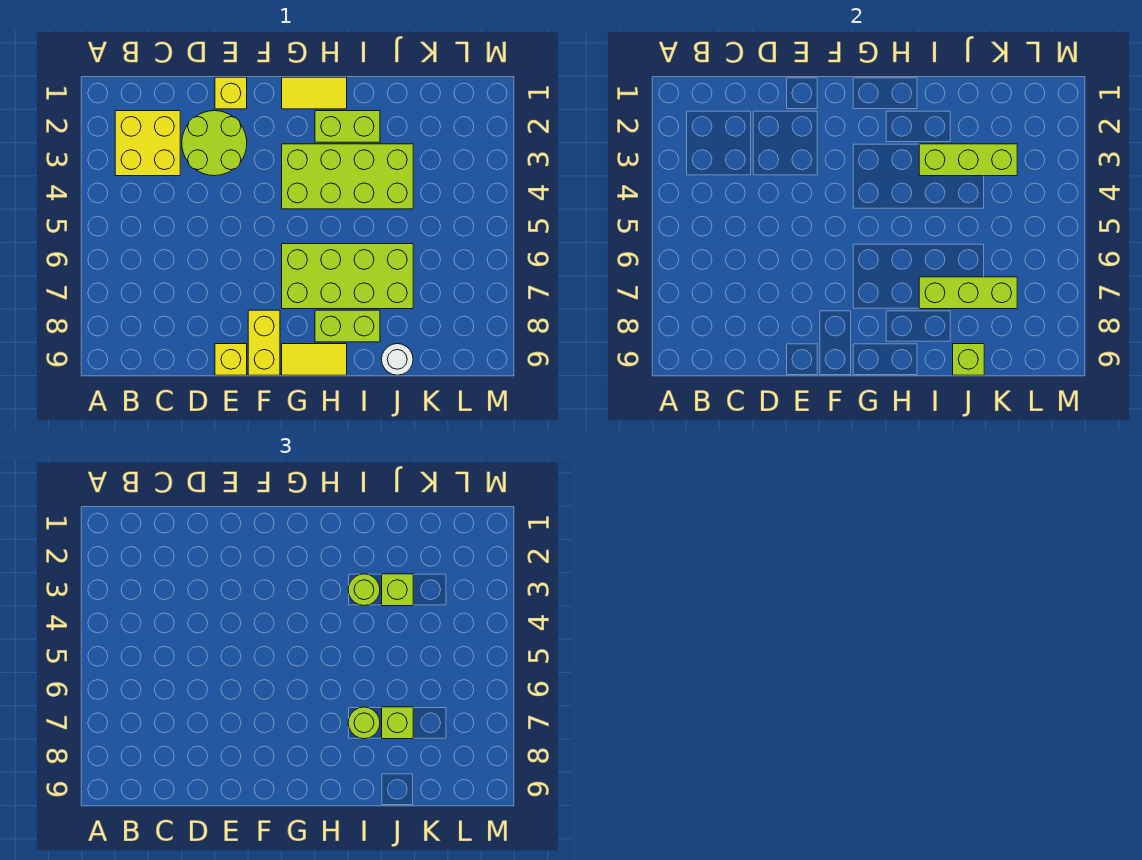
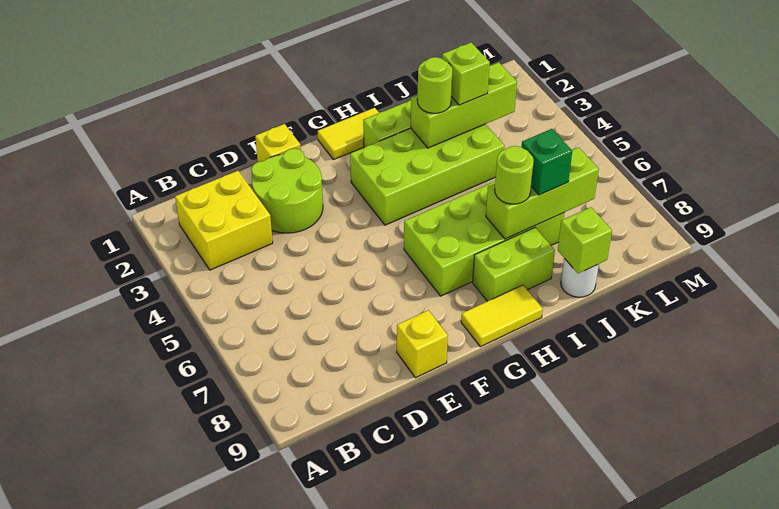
yellow 1x2 brick [248,310,280,375] -> none
lime 1x1 brick [382,707,413,739] -> green 1x1 brick [522,129,572,195]

